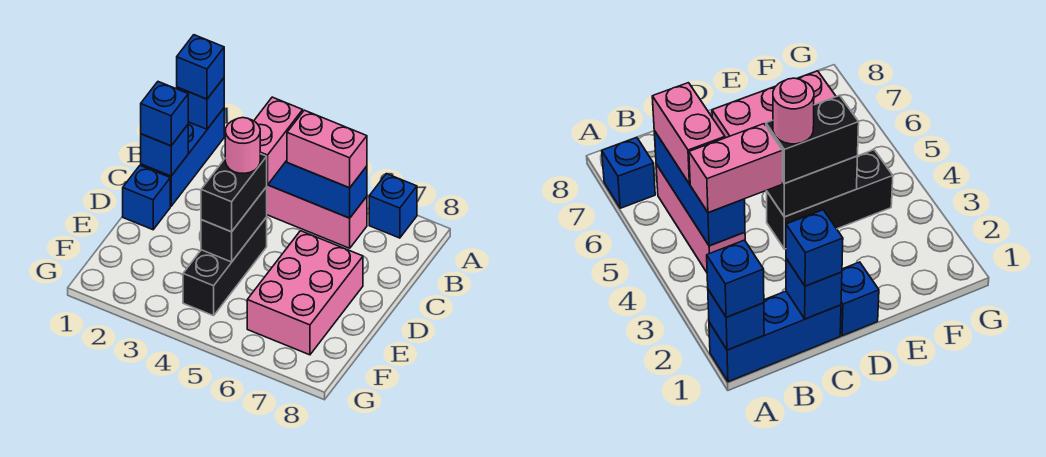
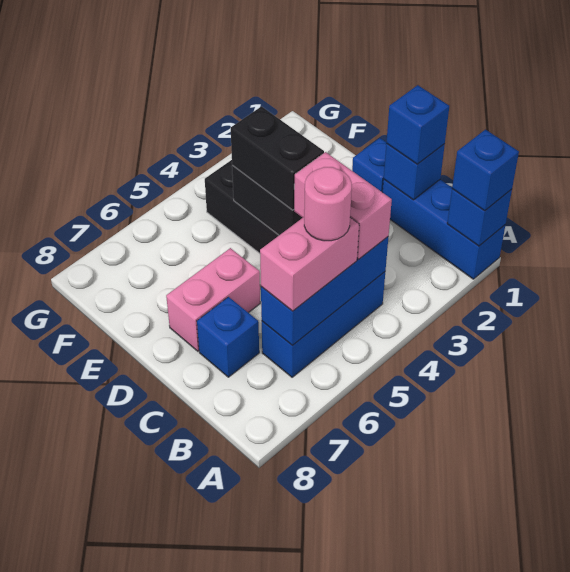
blue 1x1 brick [369,174,417,238] -> blue 1x1 brick moved to [197,297,259,377]
pink 1x3 brick [267,185,367,248] -> blue 1x3 brick [262,272,385,377]
pink 1x1 round brick [225,118,260,173] -> pink 1x1 round brick moved to [304,167,352,241]
pink 2x3 brick [247,231,363,355] -> pink 1x2 brick [166,248,260,351]

